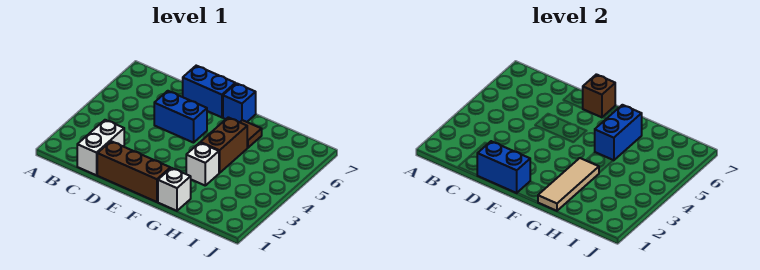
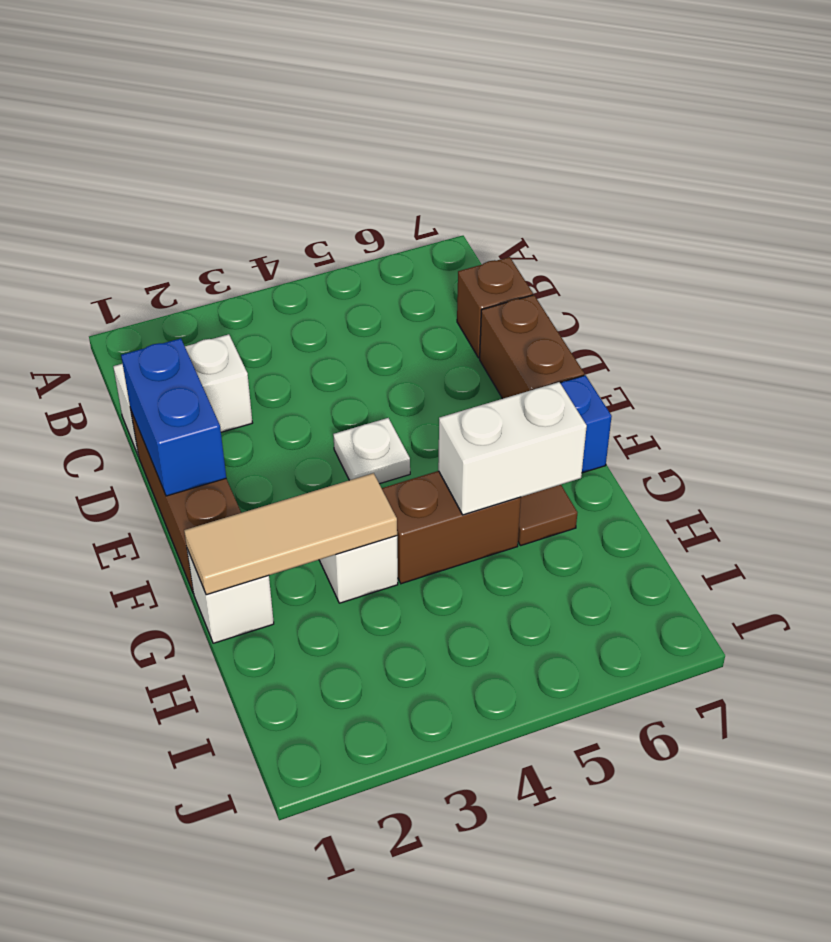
blue 1x2 brick [154,91,207,143] -> none
blue 1x2 brick [183,66,235,117] -> brown 1x2 brick [480,295,584,399]
none -> white 1x1 plate [333,418,410,484]
brown 1x1 brick [582,74,615,117] -> brown 1x1 brick moved to [457,257,533,358]
blue 1x2 brick [595,105,642,160] -> white 1x2 brick [438,382,587,515]

